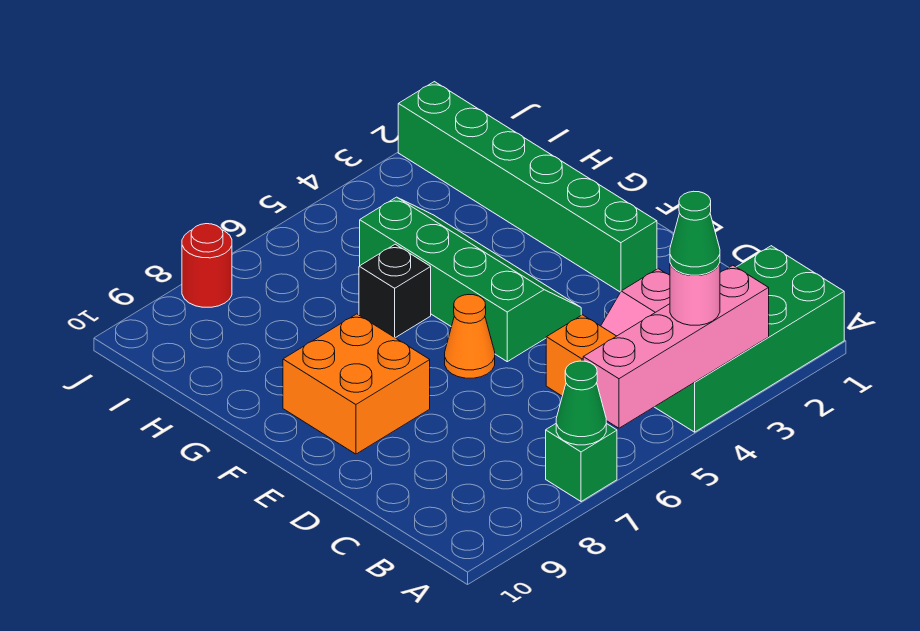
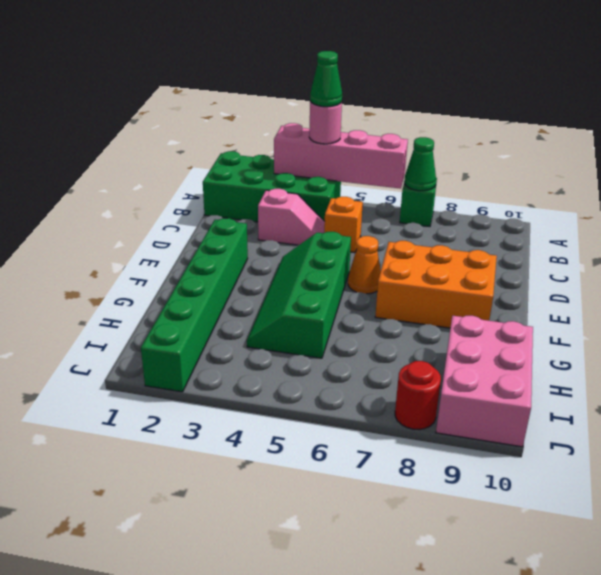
orange 2x2 brick [283,314,430,454] -> orange 2x3 brick [375,241,497,328]
black 1x1 brick [359,244,431,338] -> none
none -> pink 2x3 brick [436,316,533,447]

